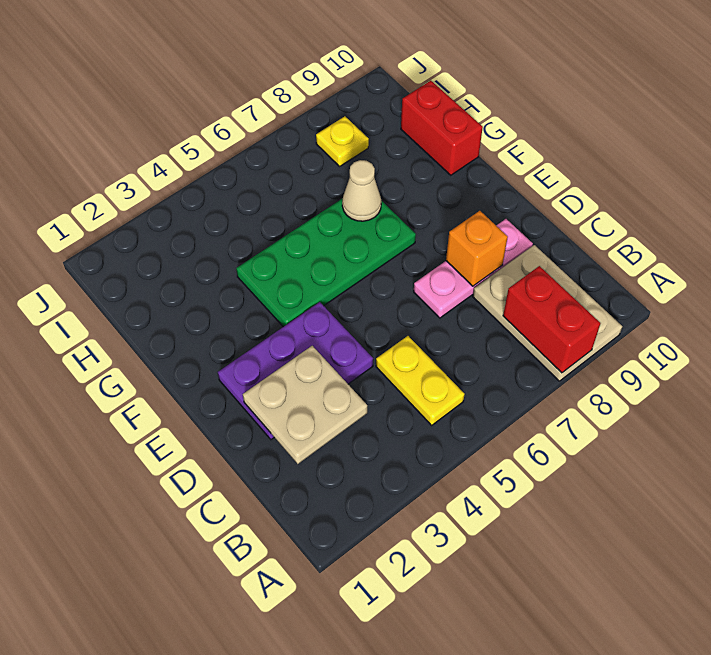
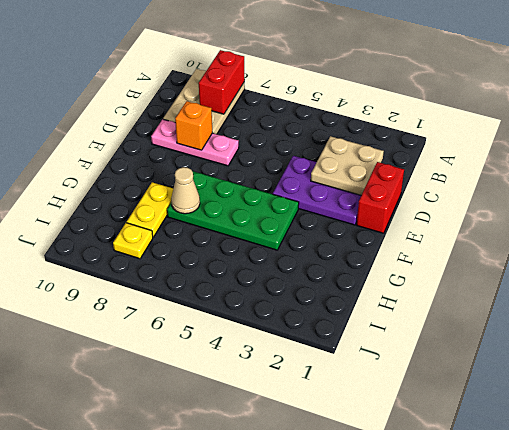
yellow 1x2 plate [376,336,465,425] -> yellow 1x2 plate moved to [127,182,173,237]
red 1x2 brick [401,81,483,175] -> red 1x2 brick moved to [357,162,404,233]

